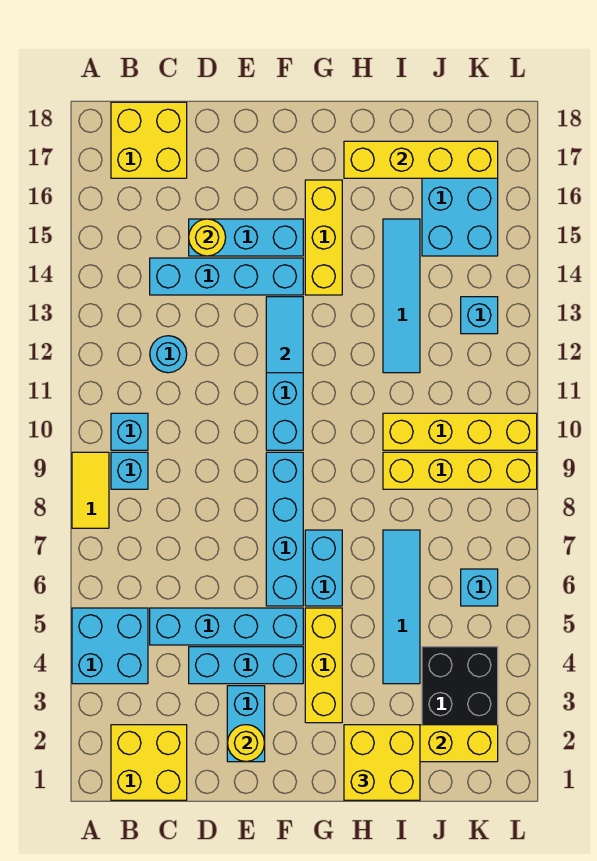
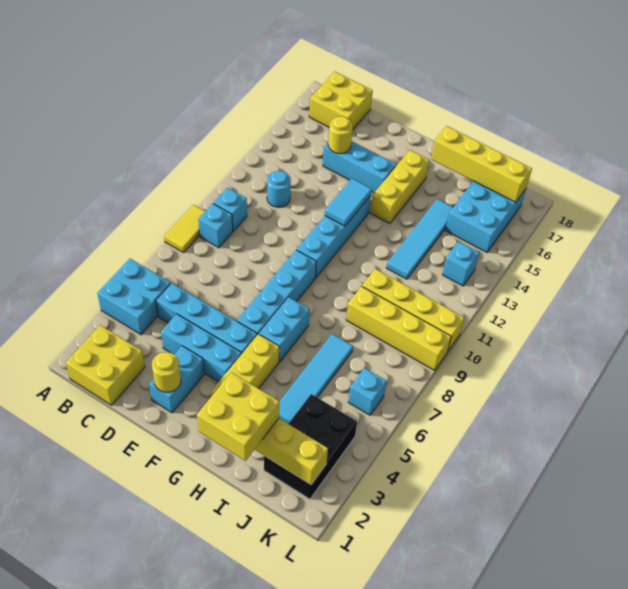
cyan 1x4 brick [150,258,303,295] -> none

